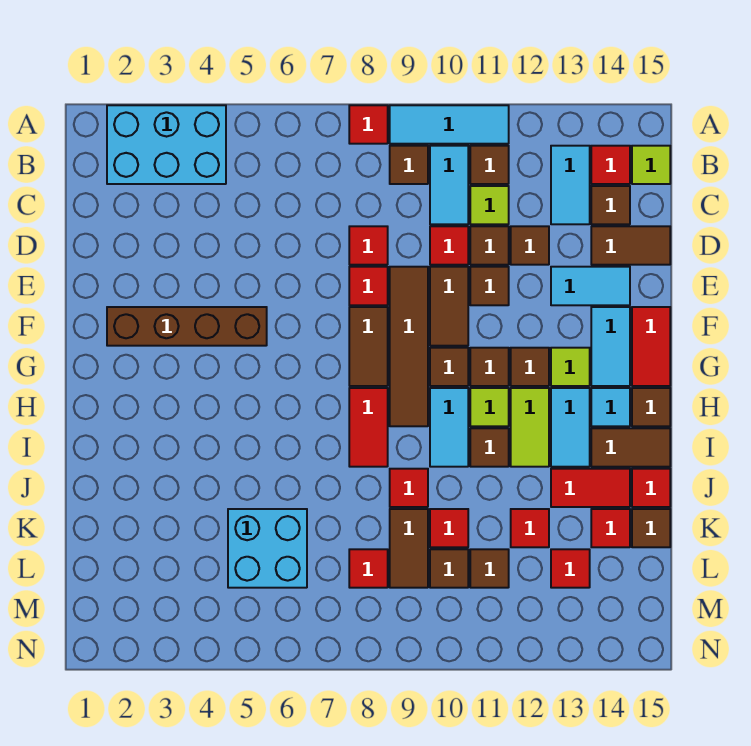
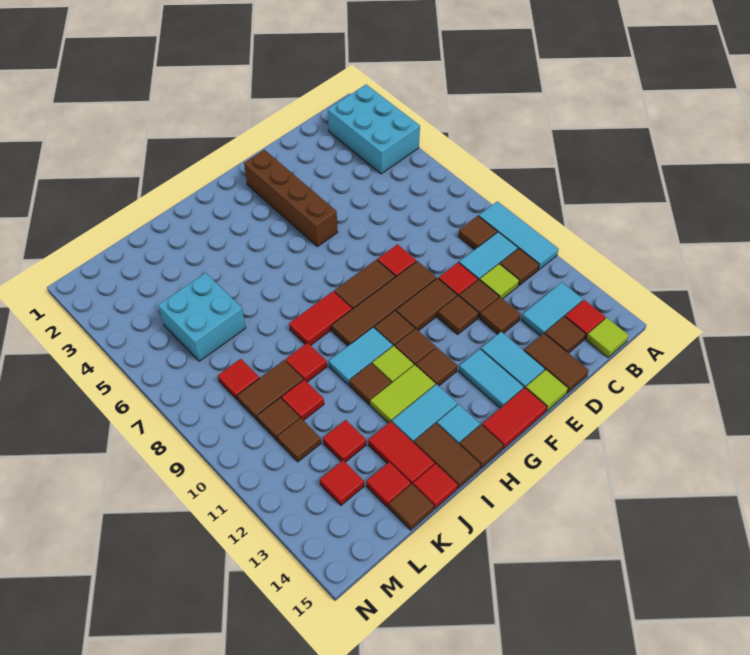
red 1x1 tile [349,105,388,144] -> none
red 1x1 tile [349,226,388,265] -> none
cyan 1x2 tile [591,307,630,386] -> cyan 1x2 tile turned to [459,349,524,408]
lime 1x1 tile [551,348,590,386] -> lime 1x1 tile moved to [526,370,568,411]

